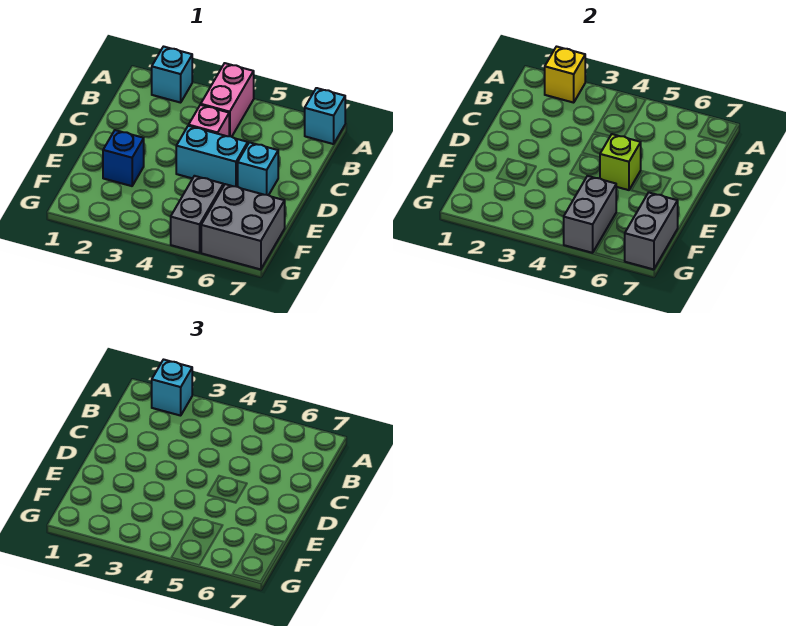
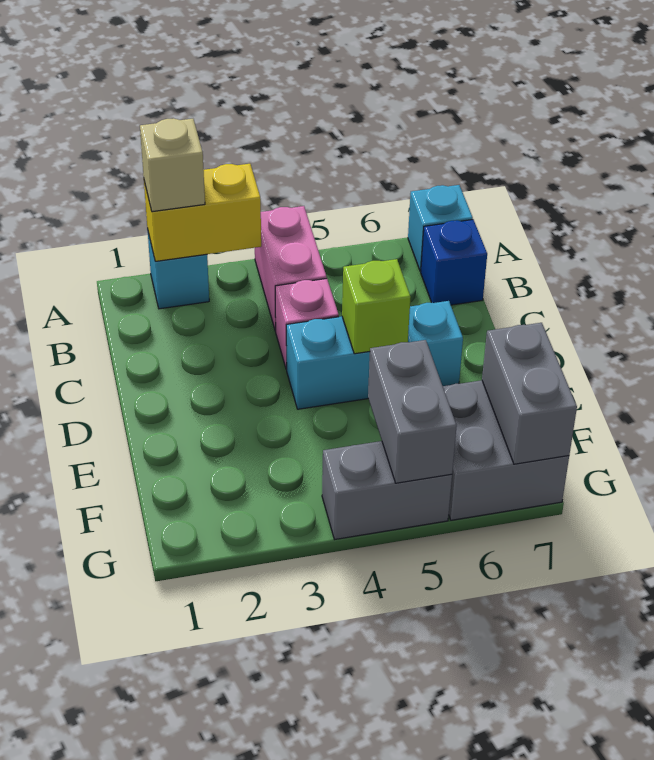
yellow 1x1 brick [545,47,585,103] -> yellow 1x2 brick [144,164,261,261]
cyan 1x1 brick [152,360,192,416] -> tan 1x1 brick [140,118,205,212]
blue 1x1 brick [103,130,144,186] -> blue 1x1 brick moved to [421,220,487,305]
grey 1x2 brick [171,176,223,253] -> grey 1x2 brick turned to [322,441,452,539]

